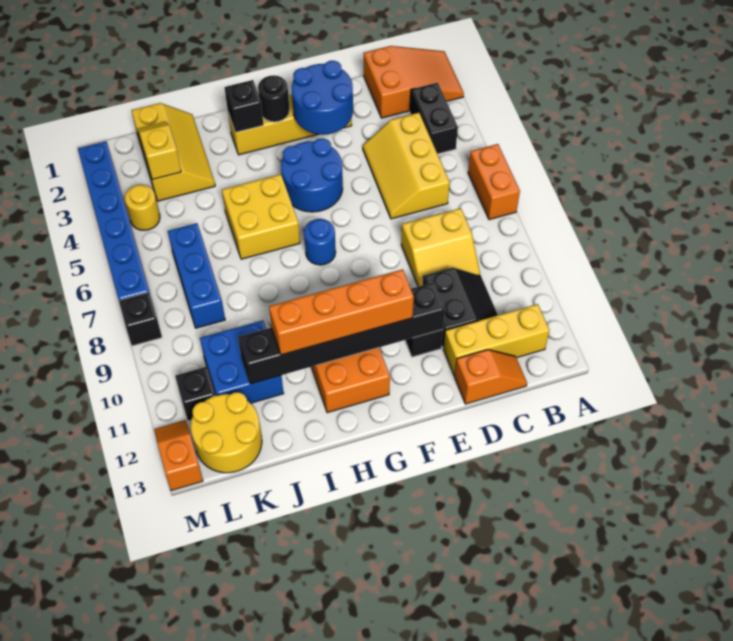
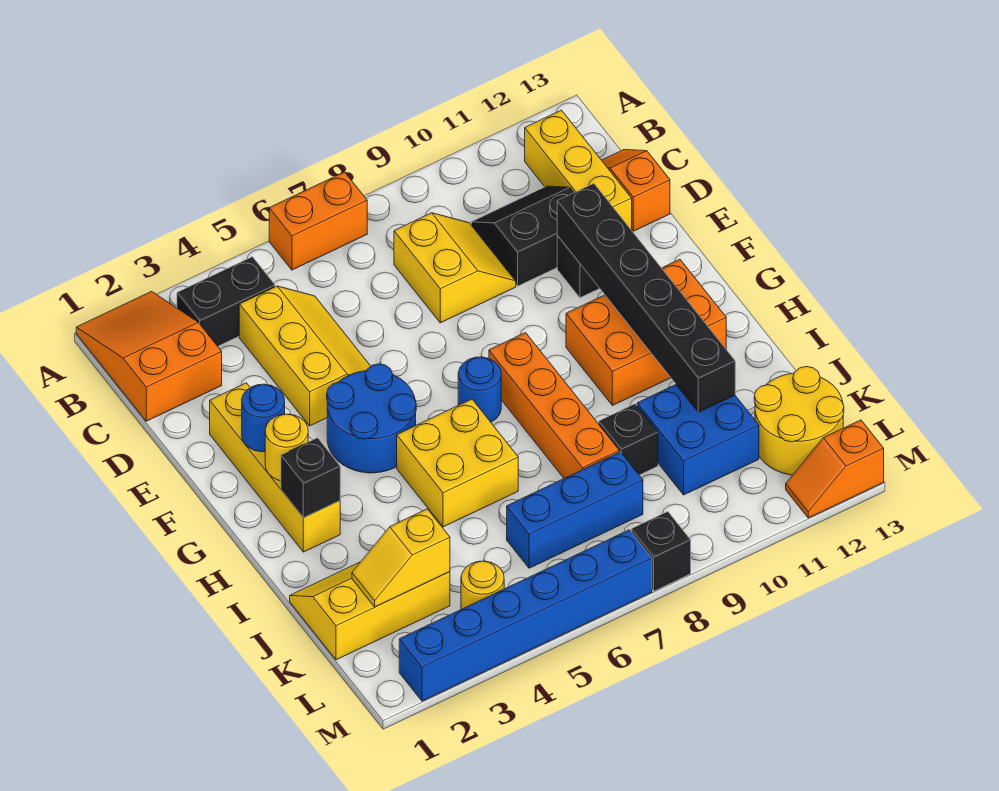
yellow 2x3 slope [363,113,450,219] -> yellow 2x3 slope turned to [239,286,371,426]
blue 2x2 round brick [292,61,353,135] -> blue 1x1 round brick [242,384,285,452]
orange 1x4 brick [269,269,414,355] -> orange 1x4 brick moved to [489,333,619,478]
black 1x1 round brick [258,75,290,122] -> yellow 1x1 round brick [265,414,308,481]
black 1x1 brick [175,367,215,421] -> black 1x1 brick moved to [599,404,658,475]

